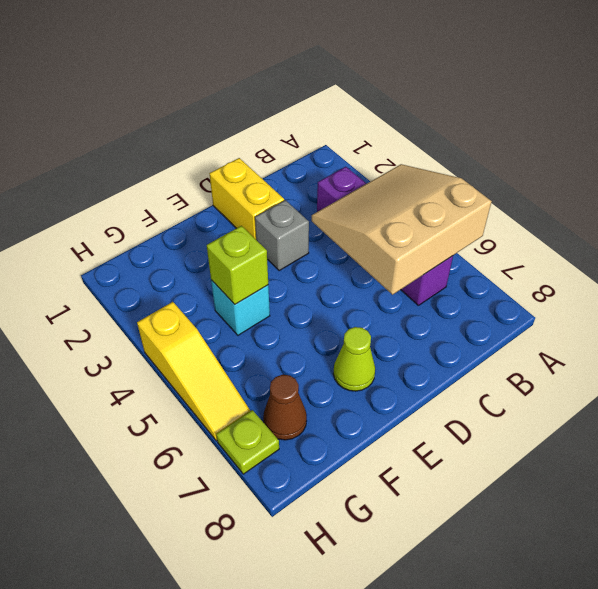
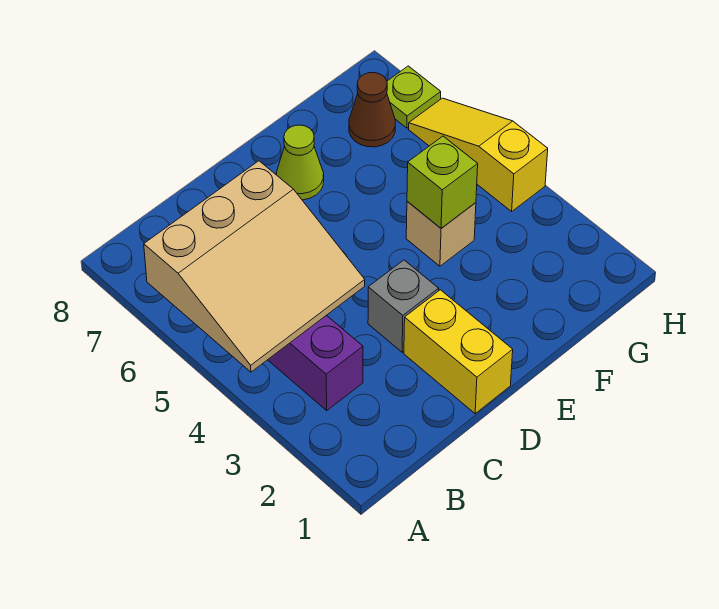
cyan 1x1 brick [211,280,270,335] -> tan 1x1 brick [406,202,476,266]

